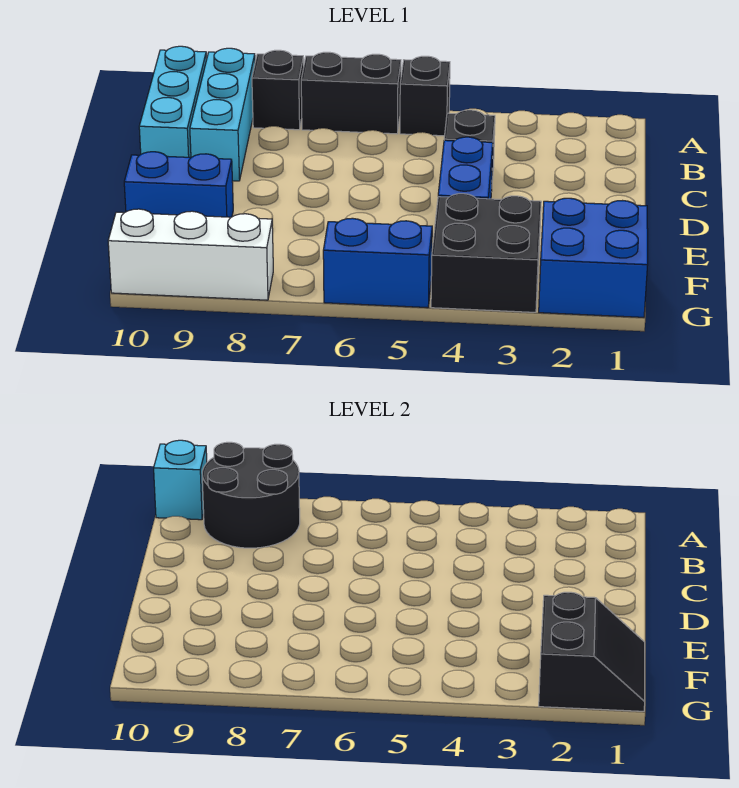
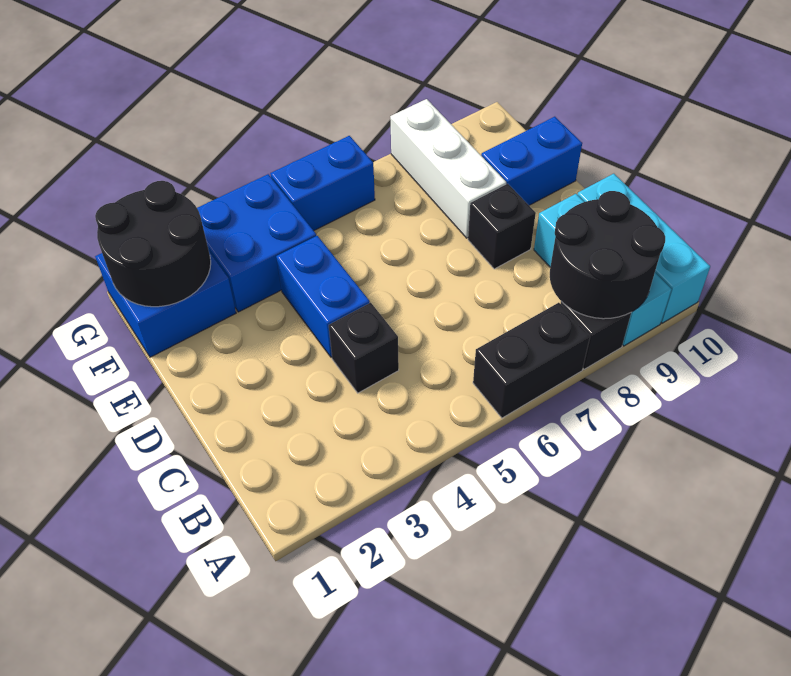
black 1x1 brick [400,56,450,136] -> black 1x1 brick moved to [468,184,536,269]
cyan 1x1 brick [154,440,207,520] -> none
black 2x2 slope [539,592,645,711] -> black 2x2 round brick [95,181,211,307]
black 2x2 brick [431,194,541,312] -> blue 2x2 brick [197,174,316,312]
white 1x3 brick [108,209,273,300] -> white 1x3 brick turned to [390,99,506,238]

